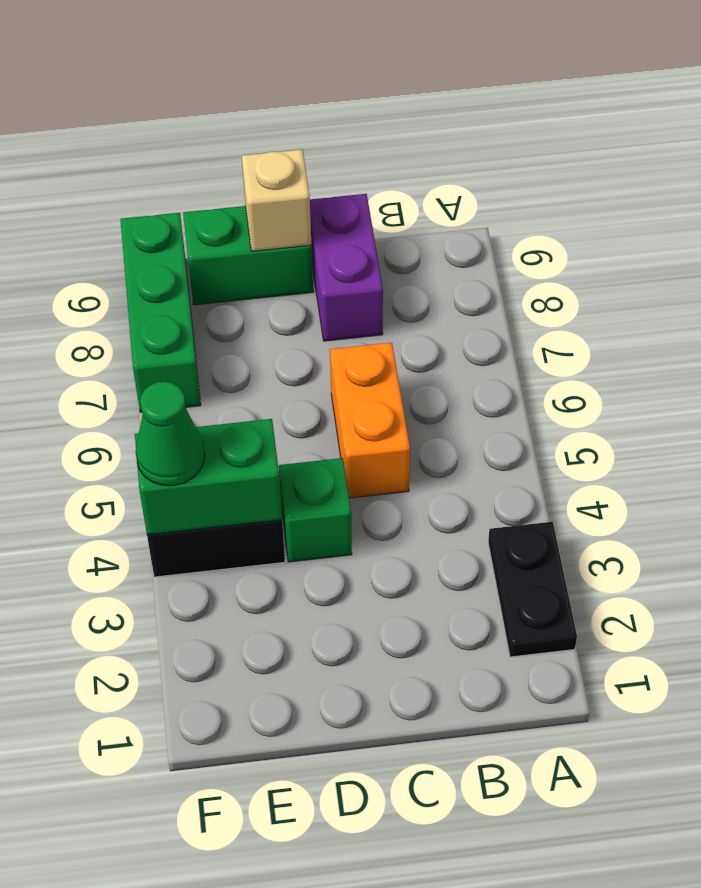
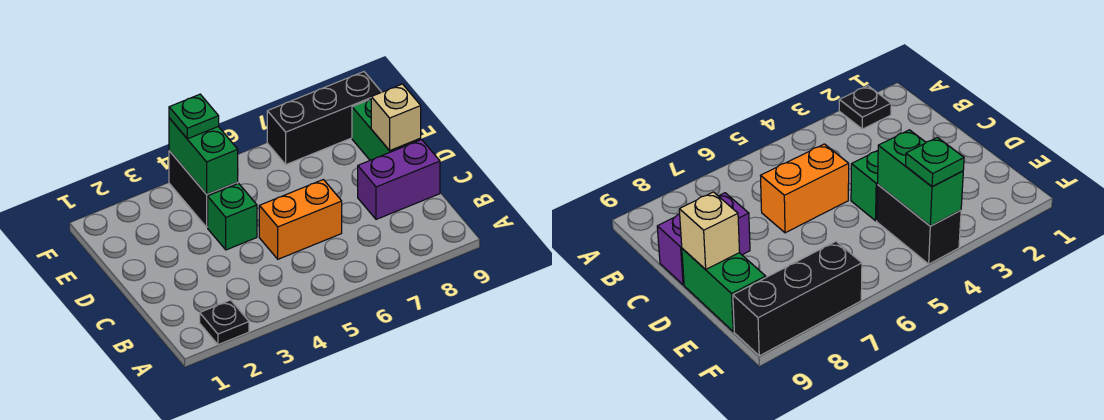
black 1x2 plate [488,522,577,657] -> black 1x1 plate [200,300,249,345]
green 1x1 cone [136,382,205,486] -> green 1x1 plate [169,94,219,139]
green 1x3 brick [120,213,201,412] -> black 1x3 brick [267,72,381,164]

